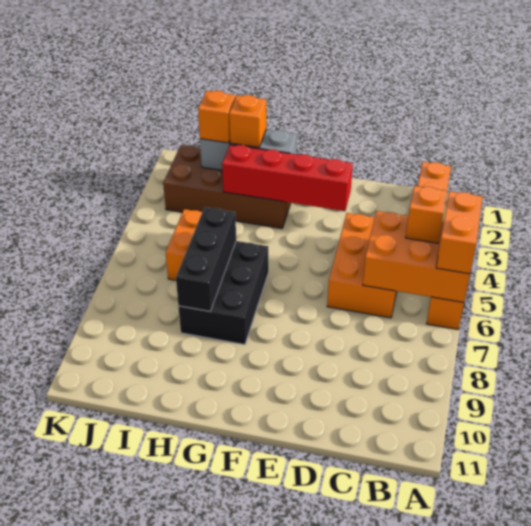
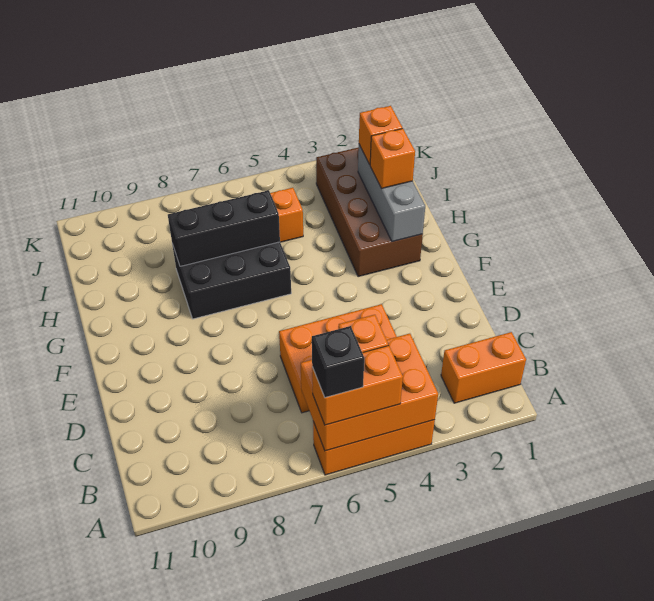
orange 2x3 brick [363,211,470,302] -> orange 2x3 brick turned to [301,334,438,451]
none -> black 1x1 brick [312,326,364,398]
red 1x4 brick [222,144,353,211] -> none

